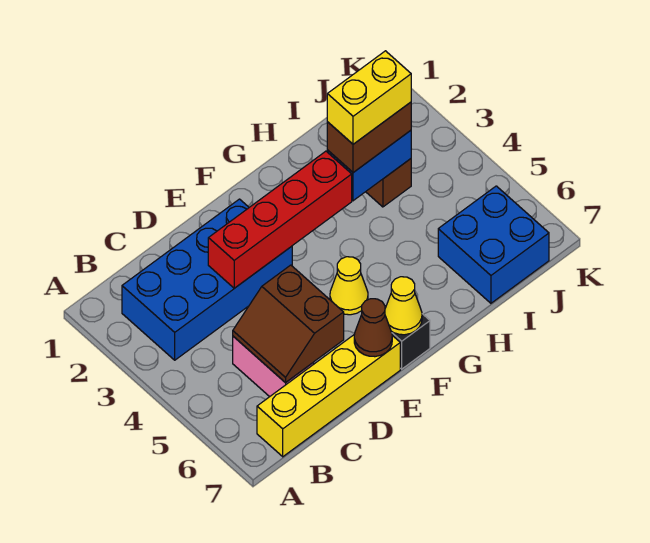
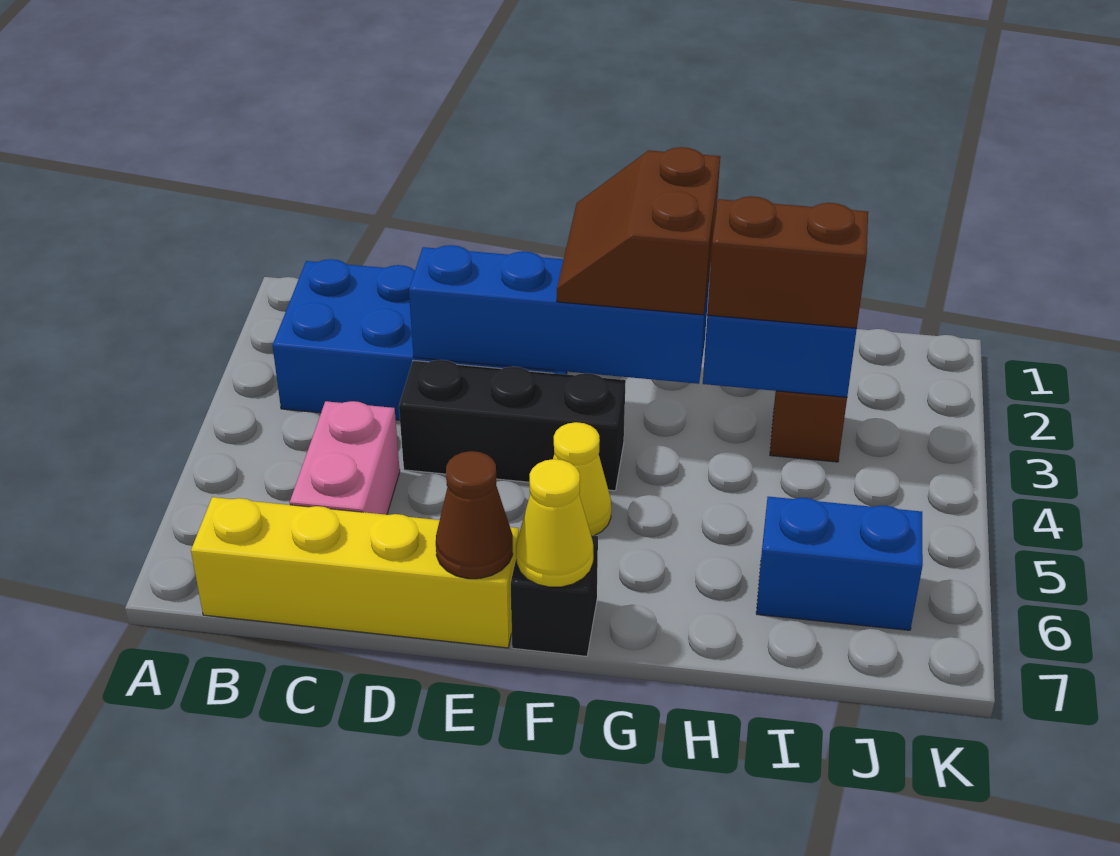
brown 2x2 slope [233,265,344,383] -> brown 2x2 slope moved to [557,147,720,315]
red 1x4 brick [208,151,352,288] -> blue 1x4 brick [409,245,709,384]
none -> black 1x3 brick [399,360,626,491]
yellow 1x2 brick [327,51,411,144] -> none
blue 2x2 brick [438,186,549,303] -> blue 1x2 brick [756,497,923,630]

